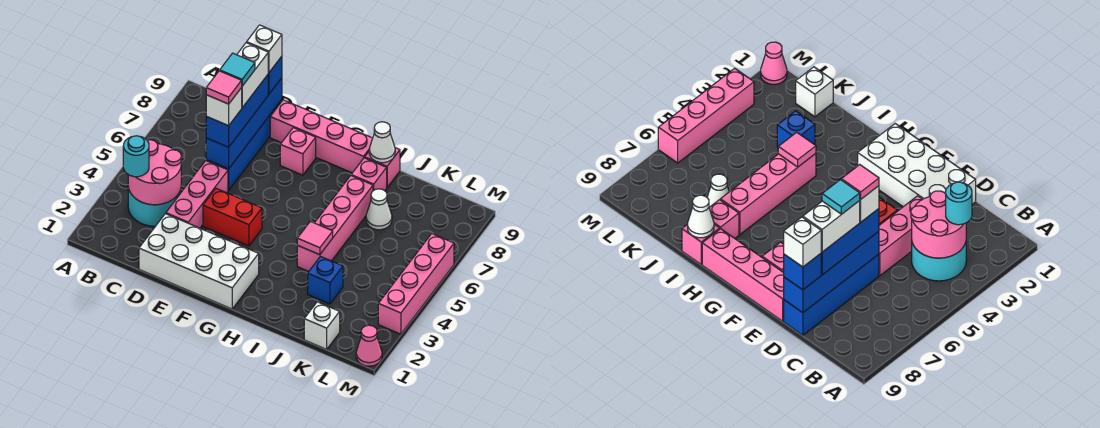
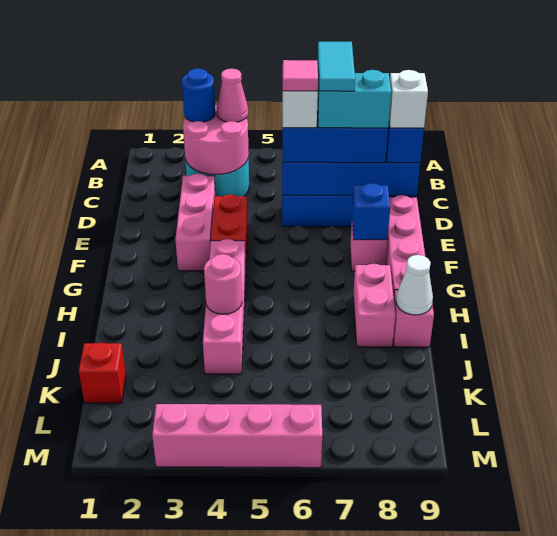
cyan 1x1 round brick [123,136,149,177] -> blue 1x1 round brick [182,68,215,122]
white 2x4 brick [139,214,259,309] -> none
pink 1x3 brick [166,161,228,228] -> pink 1x3 brick turned to [175,174,215,271]
white 1x2 brick [237,43,268,108] -> cyan 1x2 brick [318,70,391,128]
cyan 1x1 tile [220,53,255,86] -> cyan 1x2 tile [318,42,355,91]
pink 1x4 brick [297,176,373,271] -> pink 1x4 brick turned to [203,239,246,374]
pink 1x1 tile [297,221,333,255] -> pink 1x1 round brick [204,254,242,314]
pink 1x1 brick [351,158,387,191] -> pink 1x2 brick [353,264,395,347]
blue 1x1 brick [308,257,343,304] -> blue 1x1 brick moved to [352,183,390,240]
white 1x1 cone [366,189,392,230] -> none
white 1x1 brick [304,302,340,349] -> red 1x1 brick [79,343,126,403]
pink 1x1 cone [356,325,382,366] -> pink 1x1 cone moved to [217,69,248,122]

